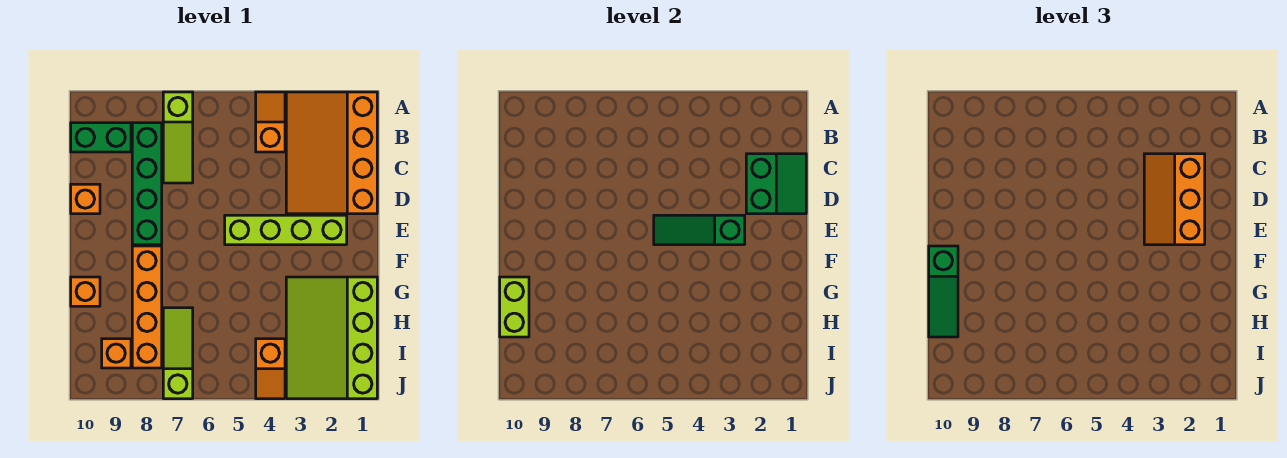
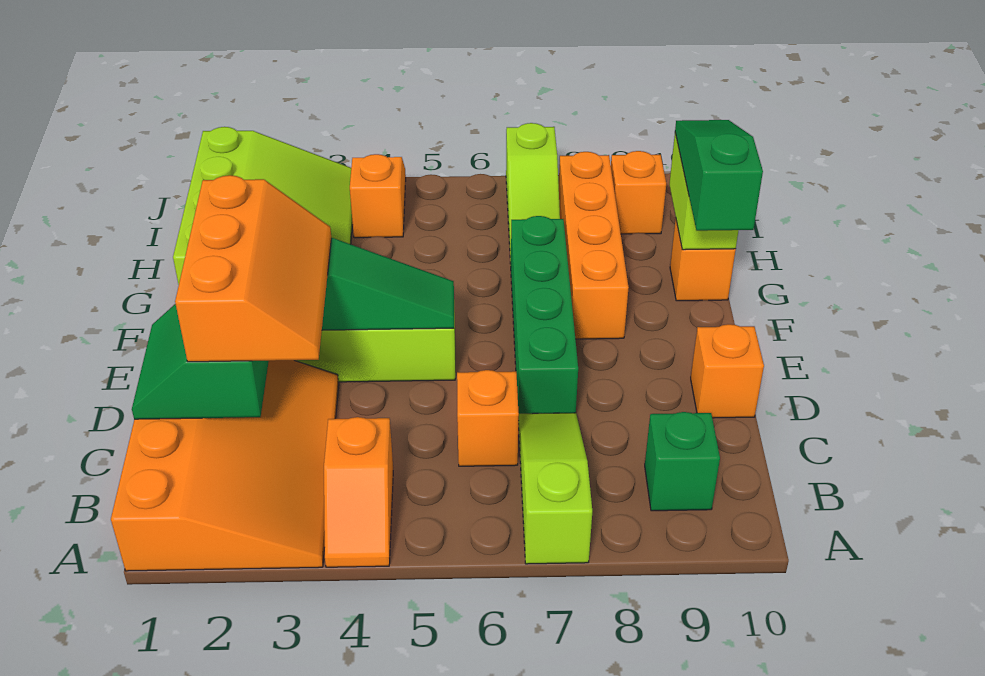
green 1x4 brick [132,123,162,245] -> green 1x4 brick moved to [511,216,578,420]
green 1x2 brick [71,123,131,152] -> green 1x1 brick [645,412,720,511]
none -> orange 1x1 brick [457,370,519,466]

